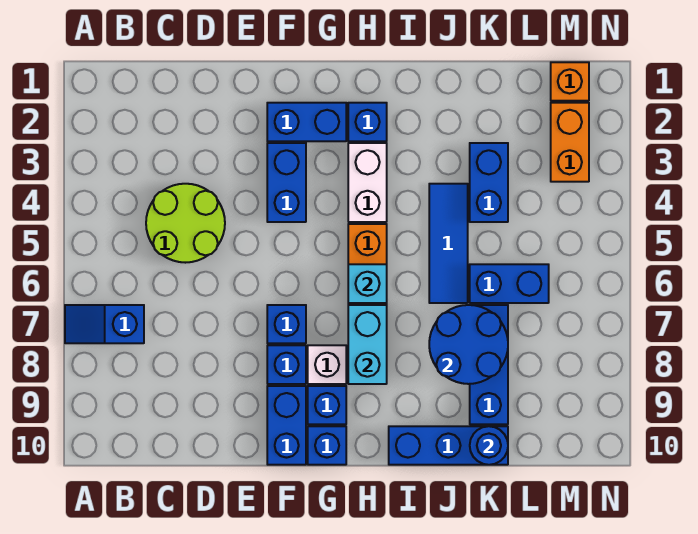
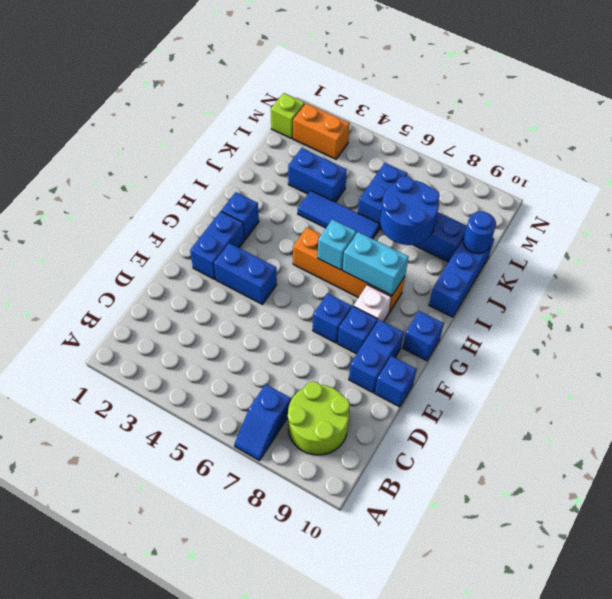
lime 2x2 round brick [146,184,225,263] -> lime 2x2 round brick moved to [288,381,350,455]
blue 1x2 brick [267,386,306,465] -> blue 1x2 brick turned to [349,320,404,393]
blue 1x1 brick [308,386,346,424] -> blue 1x1 brick moved to [375,356,417,407]
white 1x2 brick [348,143,387,222] -> none
orange 1x1 brick [551,62,589,101] -> lime 1x1 brick [271,93,305,139]

